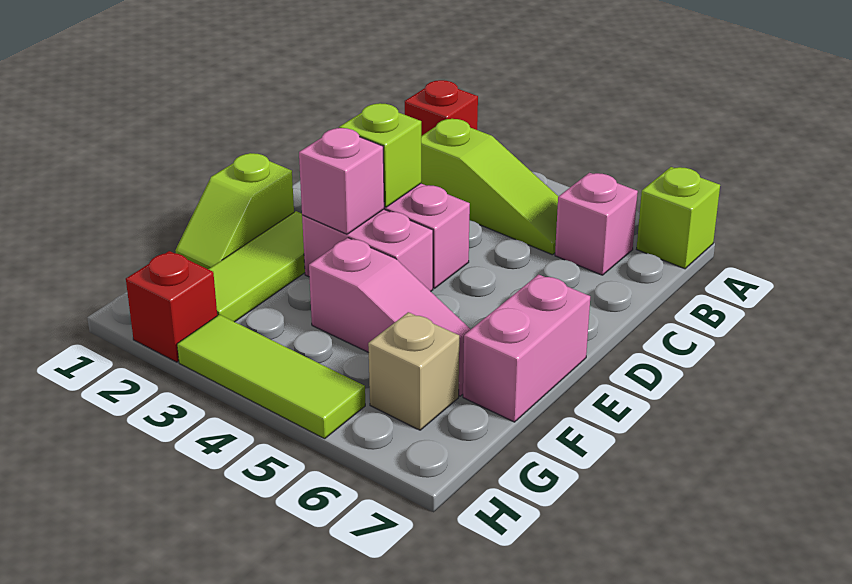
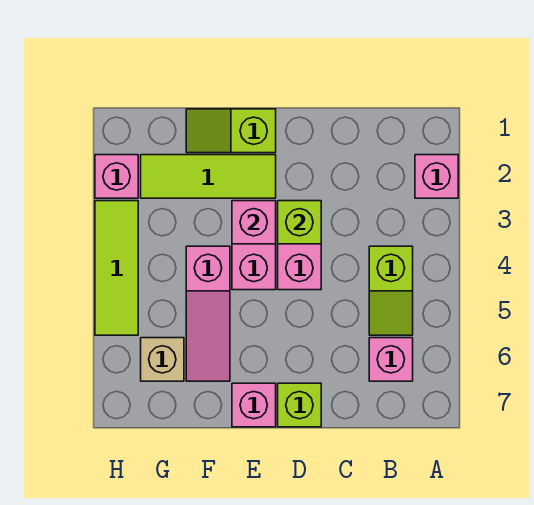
red 1x1 brick [405,80,478,136] -> pink 1x1 brick [415,155,458,198]
lime 1x1 brick [637,167,720,269] -> lime 1x1 brick moved to [278,383,321,427]
lime 1x3 slope [421,119,558,255] -> lime 1x2 slope [369,246,413,335]
pink 1x2 brick [463,274,590,422] -> pink 1x1 brick [232,383,276,427]
red 1x1 brick [126,251,217,362] -> pink 1x1 brick [95,155,138,198]

